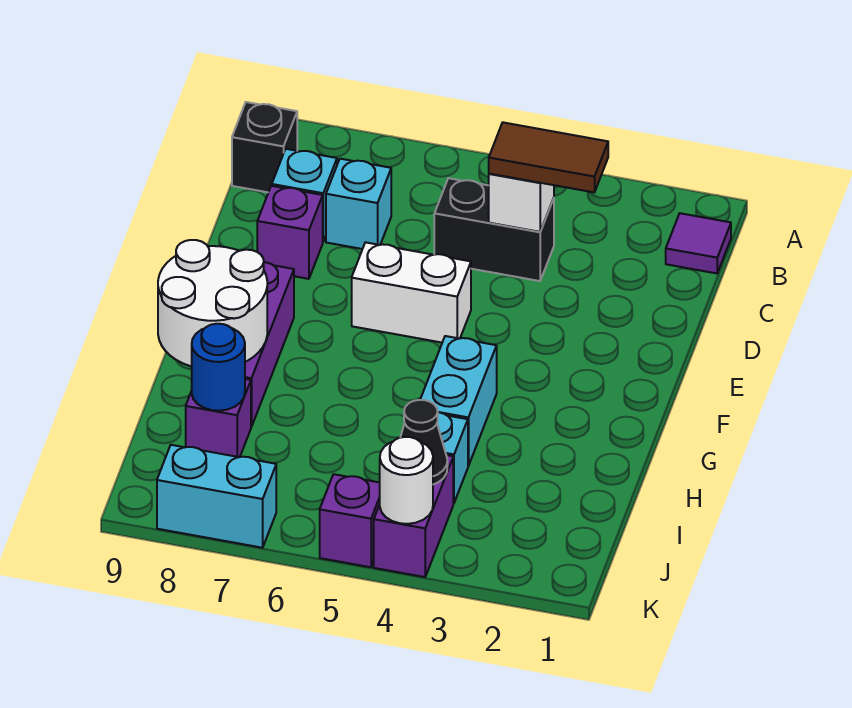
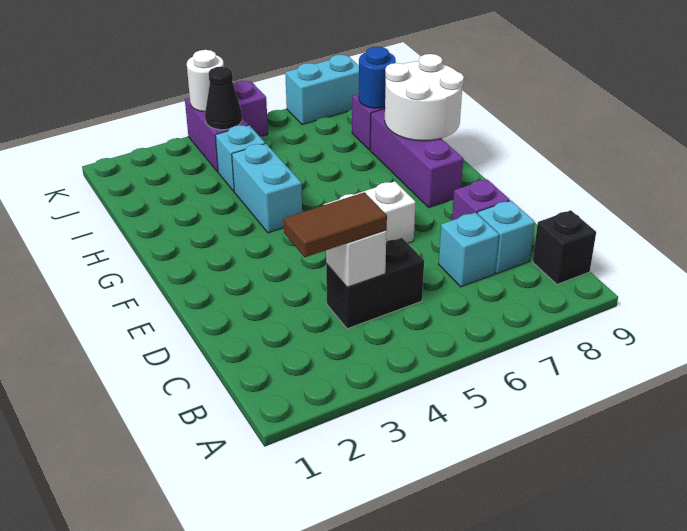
purple 1x1 tile [666,213,731,273] -> none

